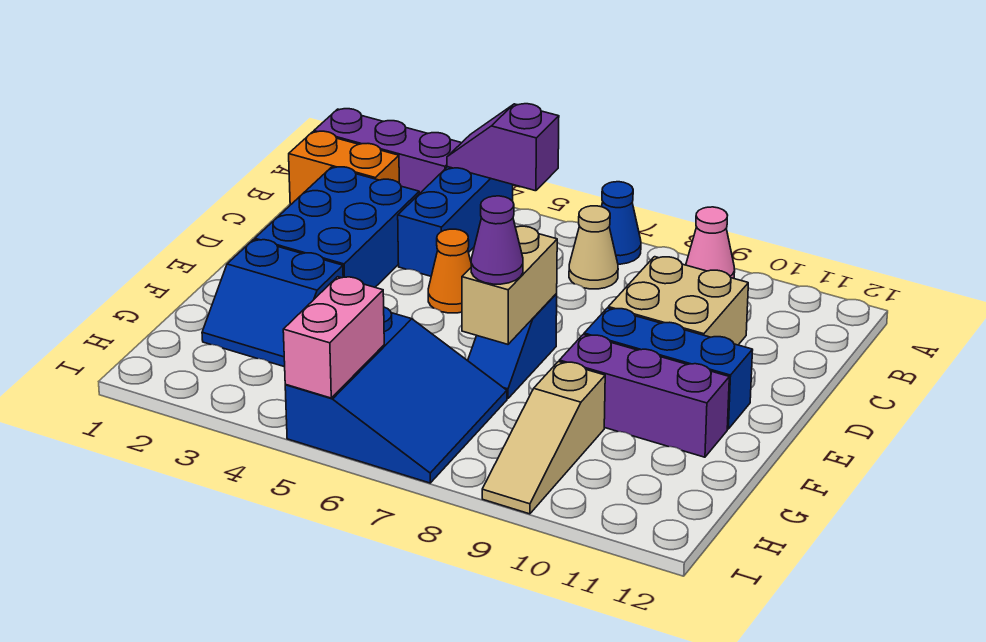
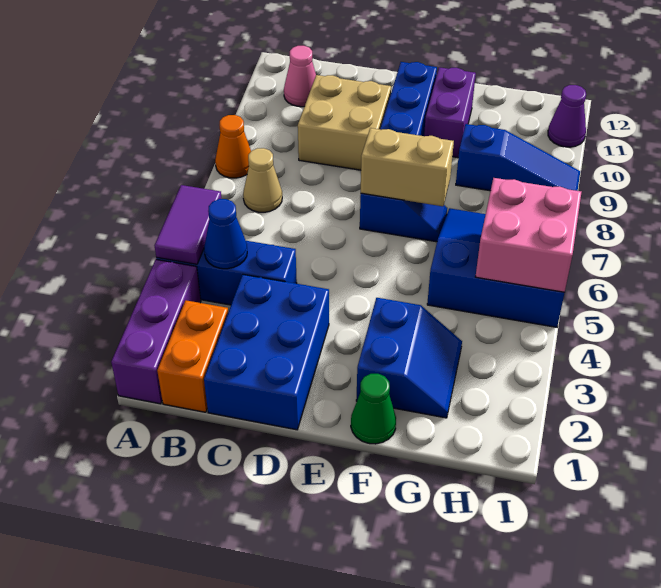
purple 1x2 slope [447,104,559,191] -> purple 1x2 tile [154,185,221,264]
blue 1x1 cone [601,182,641,264] -> blue 1x1 cone moved to [204,199,247,269]
pink 1x1 cone [686,207,735,278] -> pink 1x1 cone moved to [284,46,316,107]
blue 2x3 brick [255,167,419,287] -> blue 2x3 brick turned to [204,274,329,430]
orange 1x1 cone [428,229,471,313] -> orange 1x1 cone moved to [215,115,251,178]
none -> green 1x1 cone [351,374,396,444]
purple 1x1 cone [471,196,523,284] -> purple 1x1 cone moved to [548,85,586,147]
purple 1x3 brick [559,335,729,457] -> purple 1x2 brick [424,67,476,158]
tan 1x3 slope [482,362,605,514] -> blue 1x3 slope [456,124,580,191]
pink 1x2 brick [283,277,384,398] -> pink 2x2 brick [476,178,581,292]

